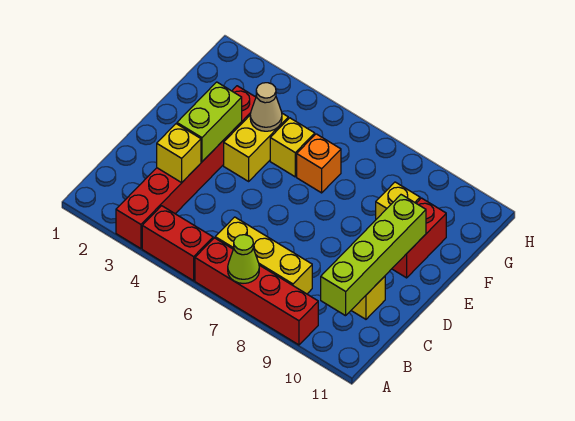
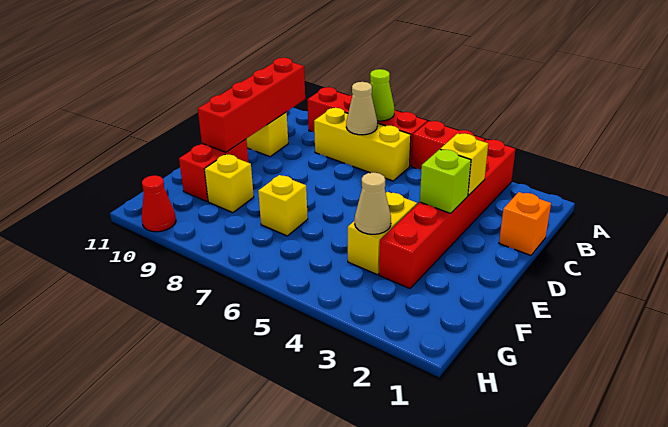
none -> tan 1x1 cone [346,82,377,135]
lime 1x4 brick [321,195,426,316] -> red 1x4 brick [198,58,305,152]
lime 1x2 brick [177,82,242,162] -> lime 1x1 brick [420,149,471,213]
yellow 1x1 brick [270,118,315,177] -> yellow 1x1 brick moved to [258,175,308,236]
orange 1x1 brick [297,134,341,193] -> orange 1x1 brick moved to [499,192,551,256]
none -> red 1x1 cone [142,175,176,232]

